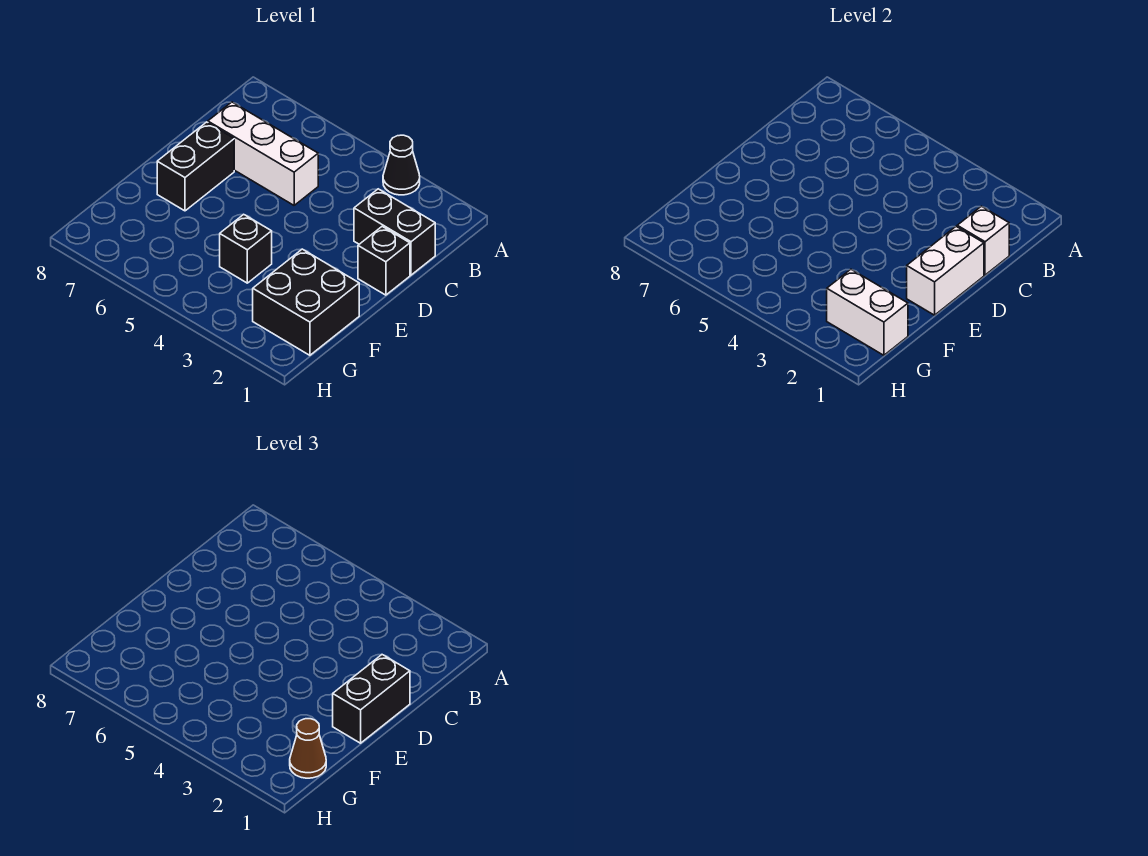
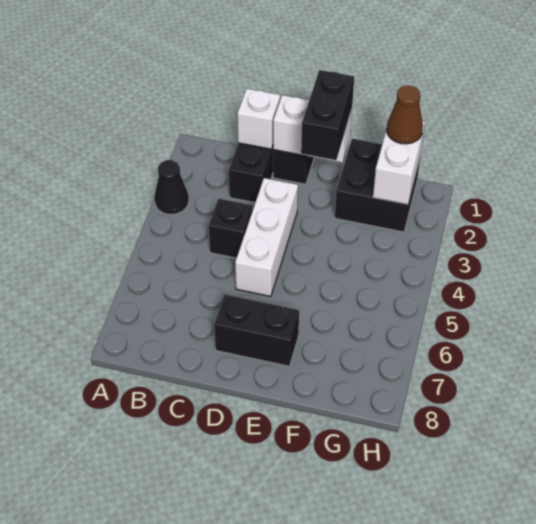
white 1x3 brick [208,102,318,205] -> white 1x3 brick moved to [235,178,298,296]
black 1x2 brick [333,655,410,743] -> black 1x2 brick turned to [301,70,354,160]
black 1x1 brick [220,214,272,283] -> black 1x1 brick moved to [209,199,253,258]

